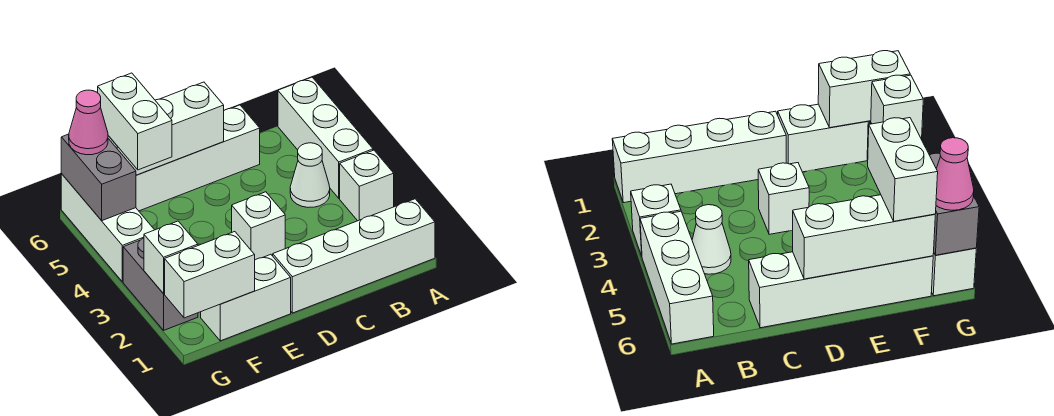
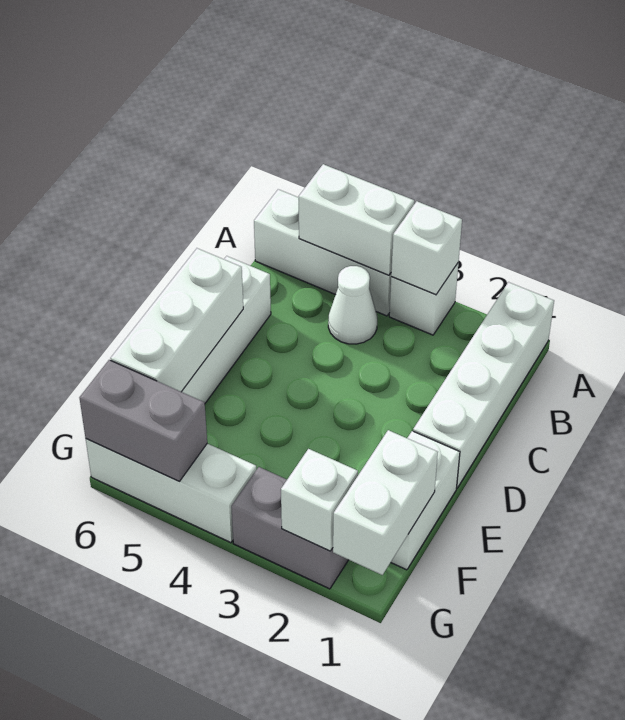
white 1x1 brick [232,192,285,260] -> white 1x1 brick moved to [391,201,462,295]
white 1x2 brick [98,73,172,170] -> white 1x2 brick moved to [299,164,414,275]
pink 1x1 cone [69,90,108,155] -> none

